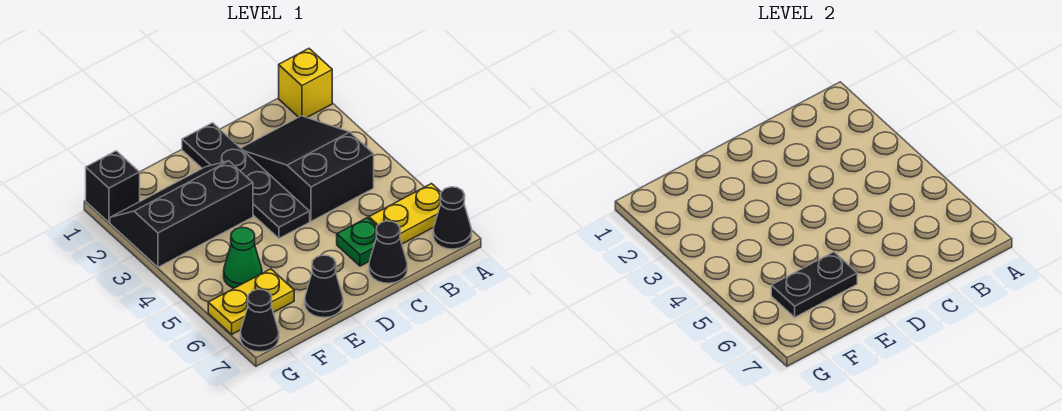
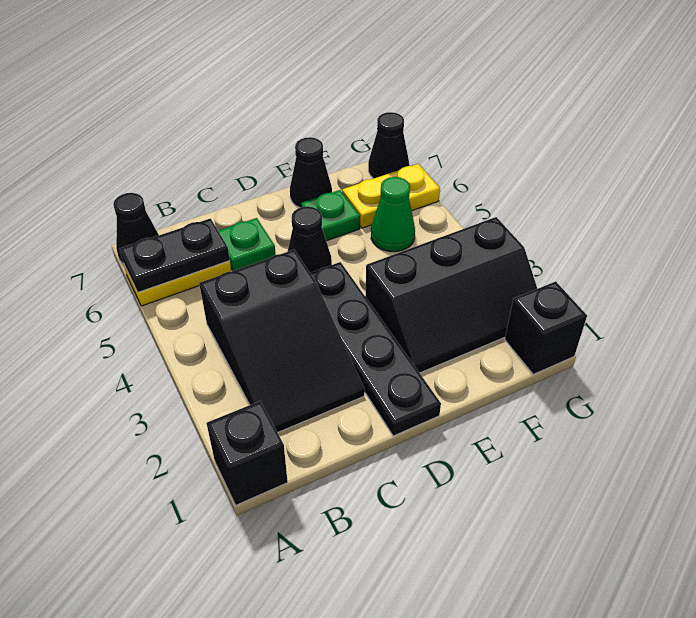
yellow 1x1 brick [279,49,332,117] -> black 1x1 brick [207,401,288,505]
black 1x1 cone [369,221,407,283] -> black 1x1 cone moved to [288,206,332,273]
none -> green 1x1 plate [301,190,360,241]
black 1x2 plate [771,252,857,317] -> black 1x2 plate moved to [120,219,230,292]

